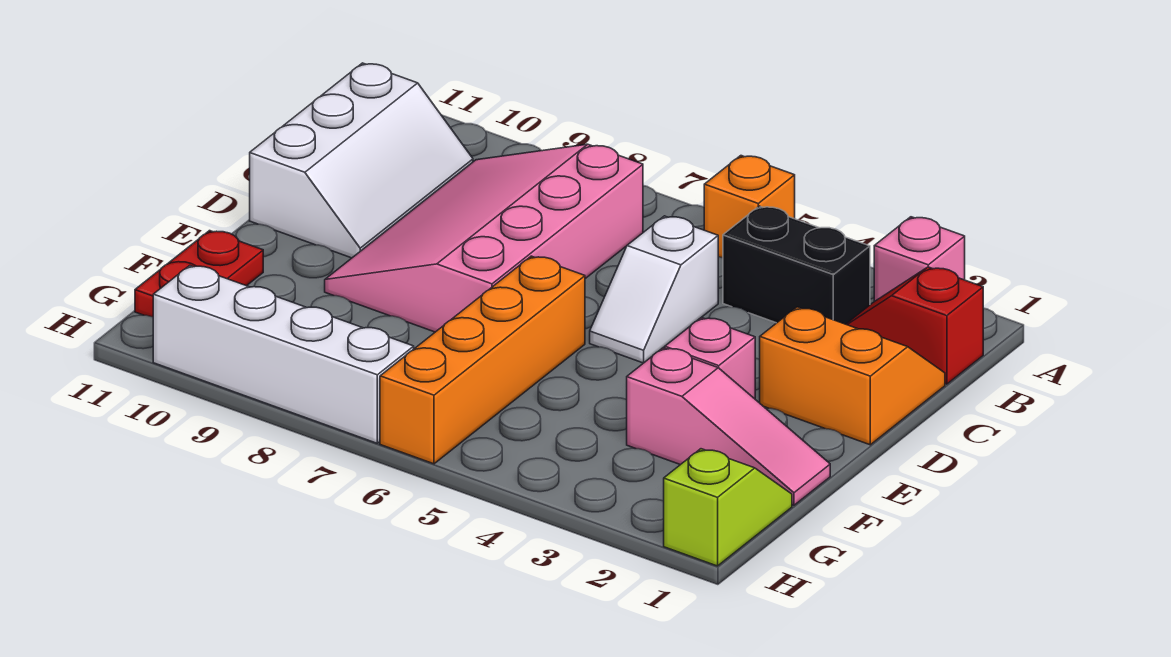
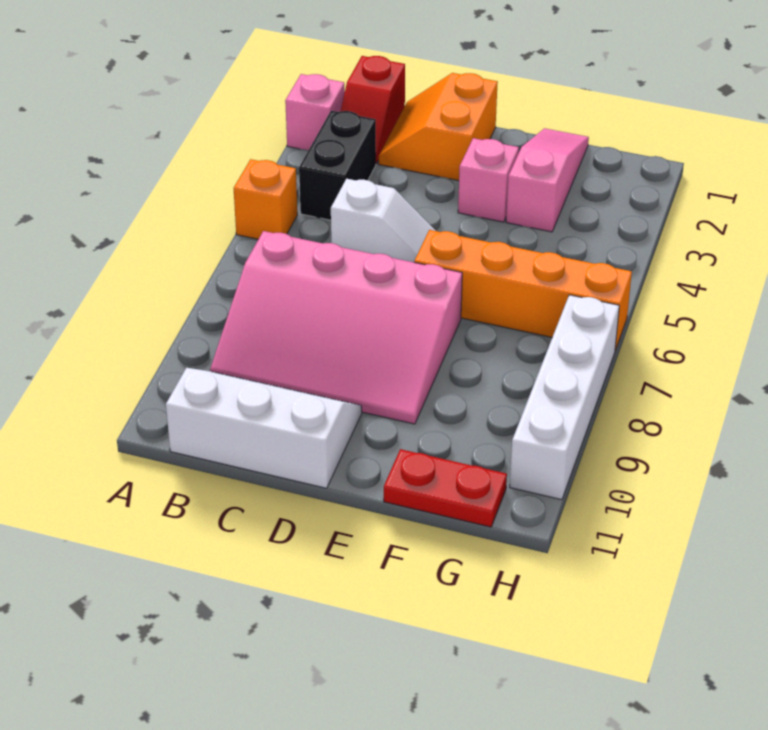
lime 1x2 slope [664,449,792,566] -> none

